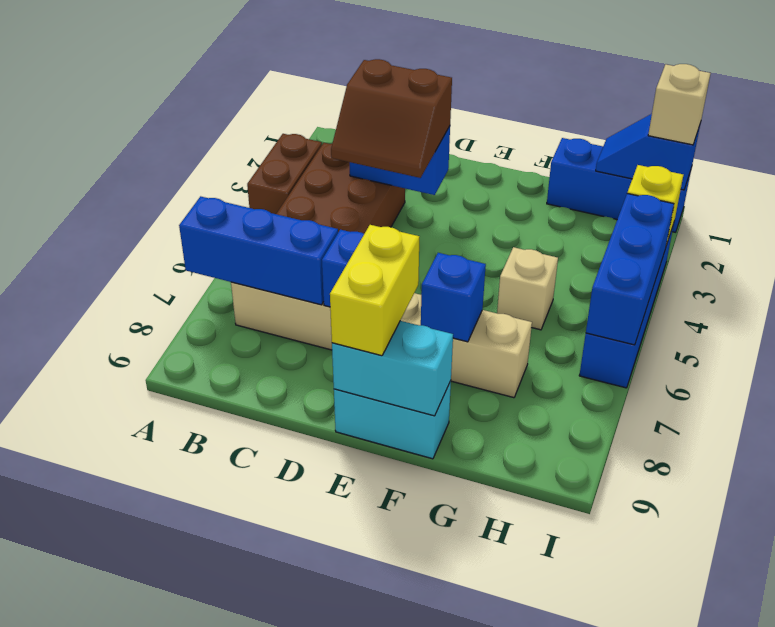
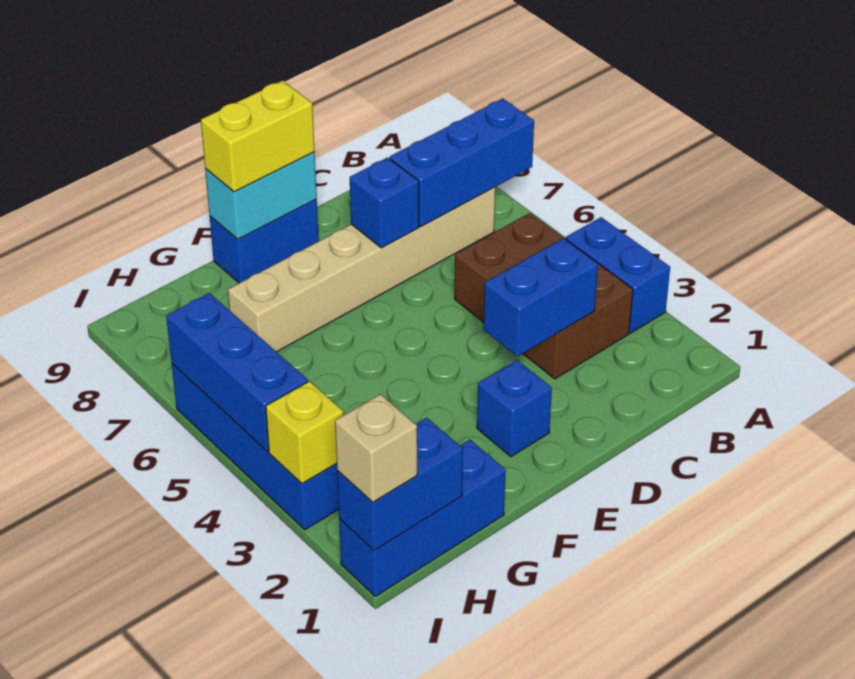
brown 1x2 brick [247,134,322,214] -> blue 1x2 brick [566,217,670,333]
brown 2x2 slope [331,59,452,178] -> none
yellow 1x2 brick [330,225,419,356] -> yellow 1x2 brick turned to [201,81,315,192]
cyan 1x2 brick [334,381,451,459] -> blue 1x2 brick [210,200,319,283]
blue 1x1 brick [421,253,486,342] -> blue 1x1 brick moved to [477,360,552,457]
tan 1x1 brick [497,247,558,330] -> none
blue 1x2 slope [596,114,700,190] -> blue 1x2 brick [337,418,463,550]

